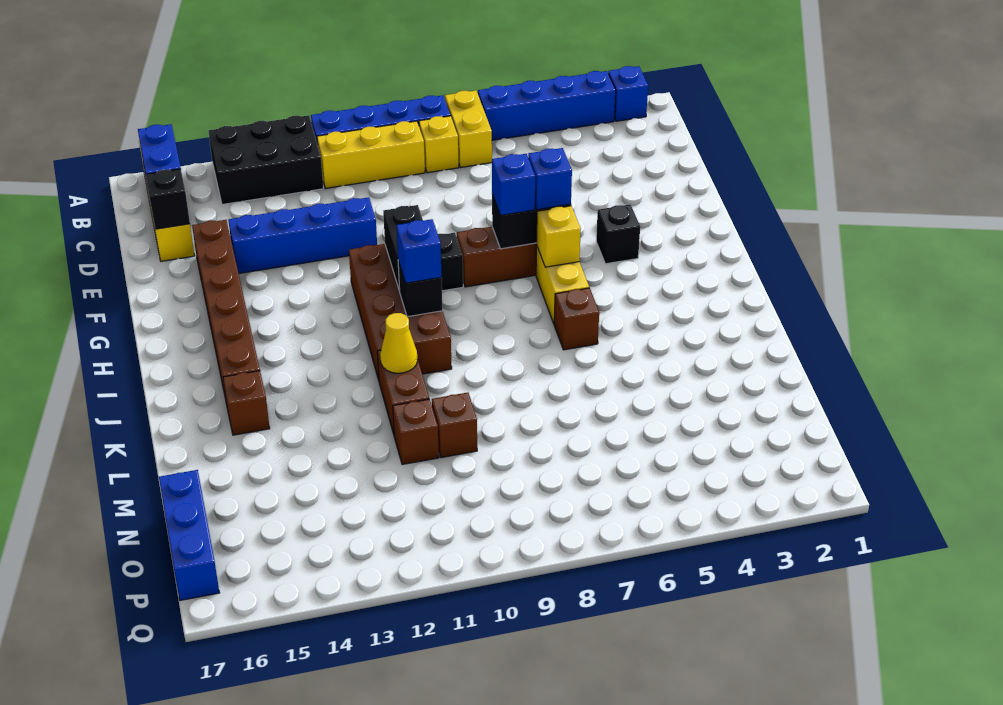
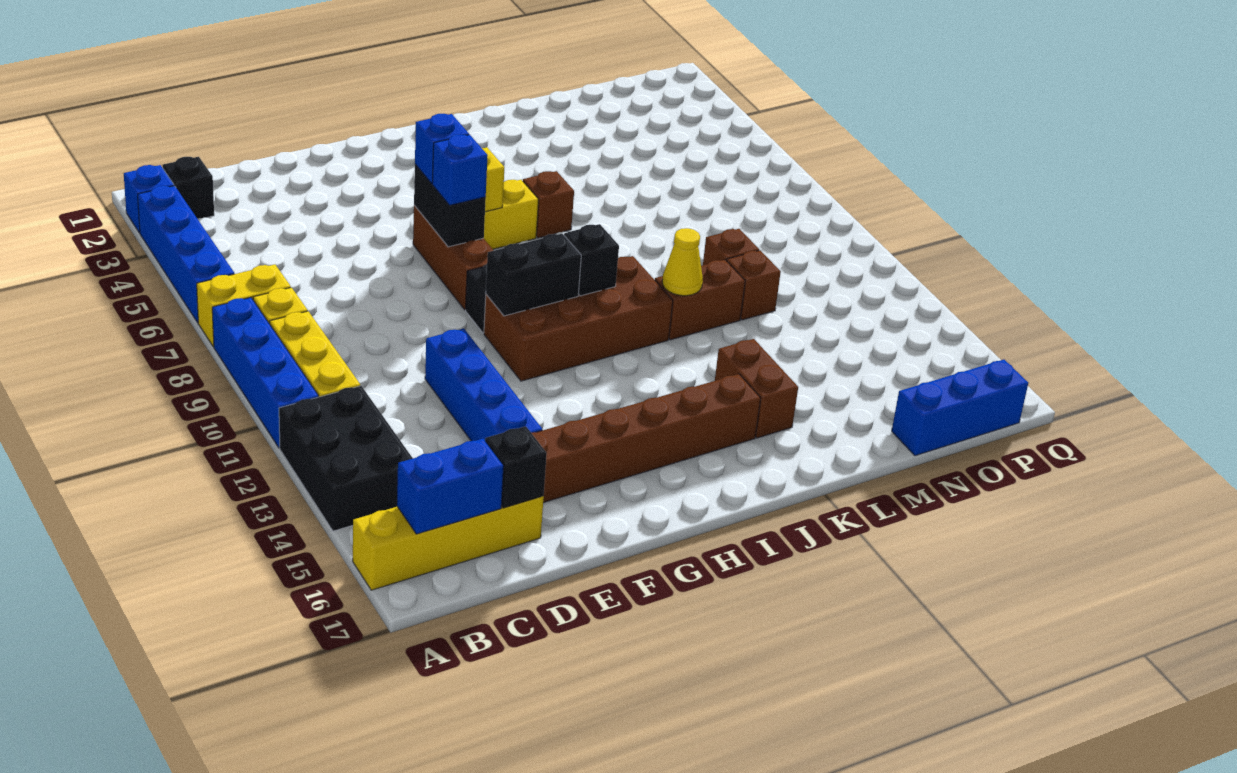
black 1x1 brick [596,204,640,264] -> black 1x1 brick moved to [162,157,214,219]
blue 1x1 brick [397,219,442,283] -> none
brown 1x1 brick [223,371,270,435] -> brown 1x2 brick [715,339,798,438]

